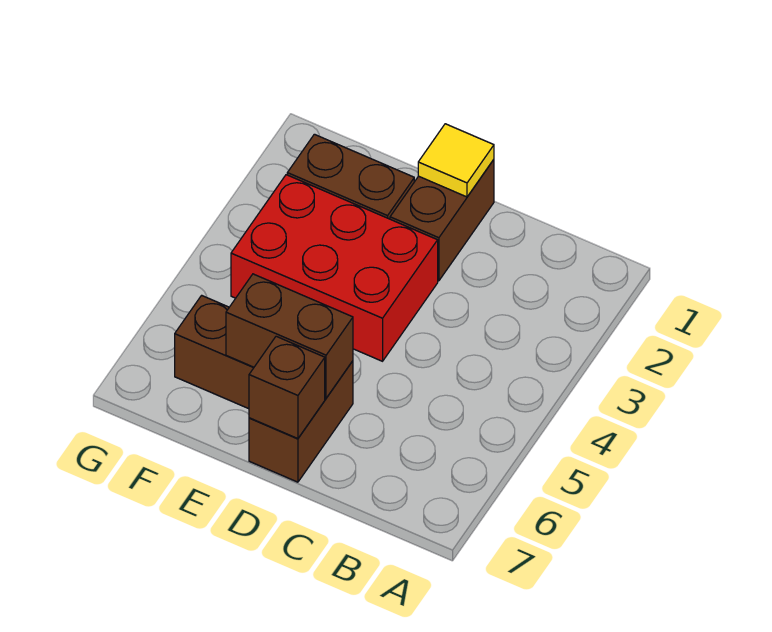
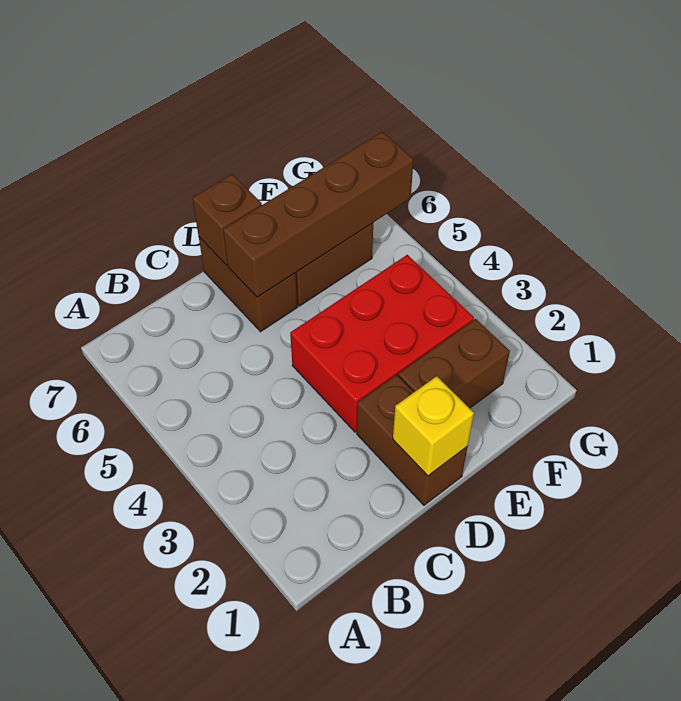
yellow 1x1 tile [418,124,494,197] -> yellow 1x1 brick [393,376,474,476]
brown 1x2 brick [226,274,353,398] -> brown 1x4 brick [223,132,414,297]

